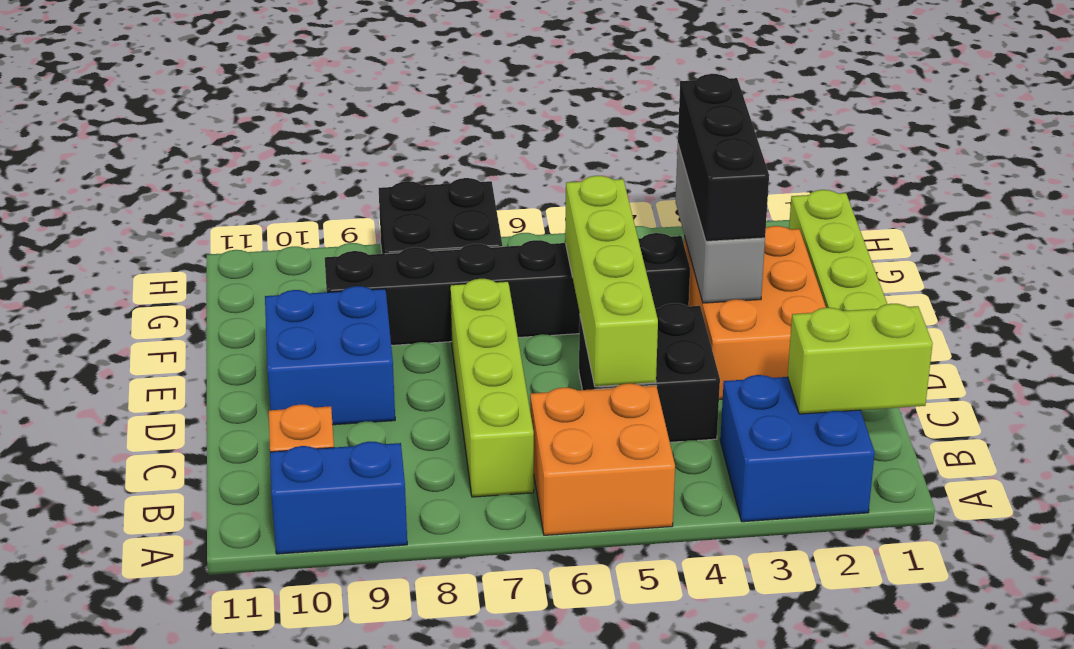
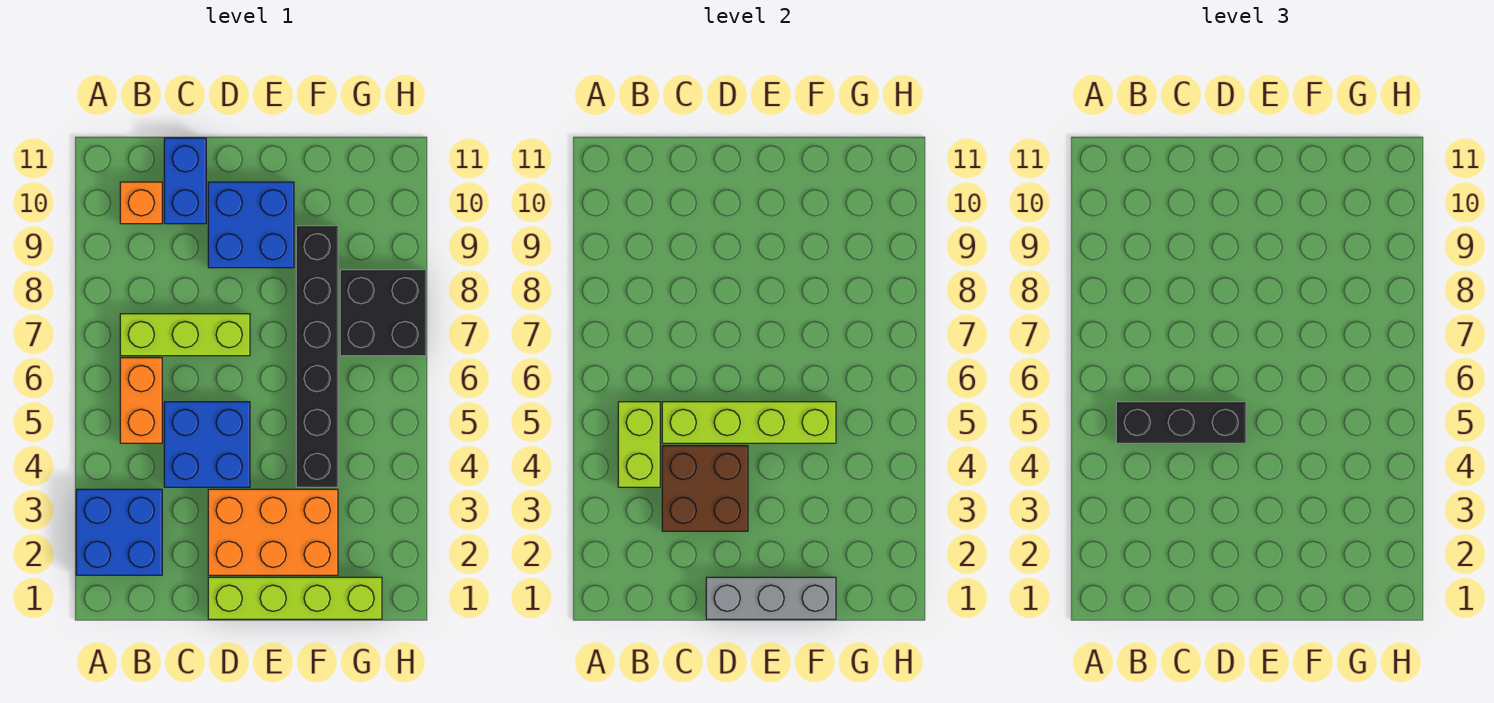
orange 2x2 brick [530,383,675,535] -> orange 1x2 brick [120,358,162,443]
blue 1x2 brick [270,442,407,554] -> blue 1x2 brick moved to [164,138,206,224]
lime 1x2 brick [788,304,933,414] -> lime 1x2 brick moved to [618,402,660,487]
lime 1x4 brick [450,279,534,497] -> lime 1x3 brick [120,314,250,356]
none -> brown 2x2 brick [662,446,748,531]
black 2x2 brick [579,303,720,442] -> blue 2x2 brick [164,402,250,487]
grey 1x3 brick [676,145,765,303] -> grey 1x3 brick moved to [706,577,836,619]
black 1x3 brick [678,74,769,242] -> black 1x3 brick moved to [1116,402,1246,443]

